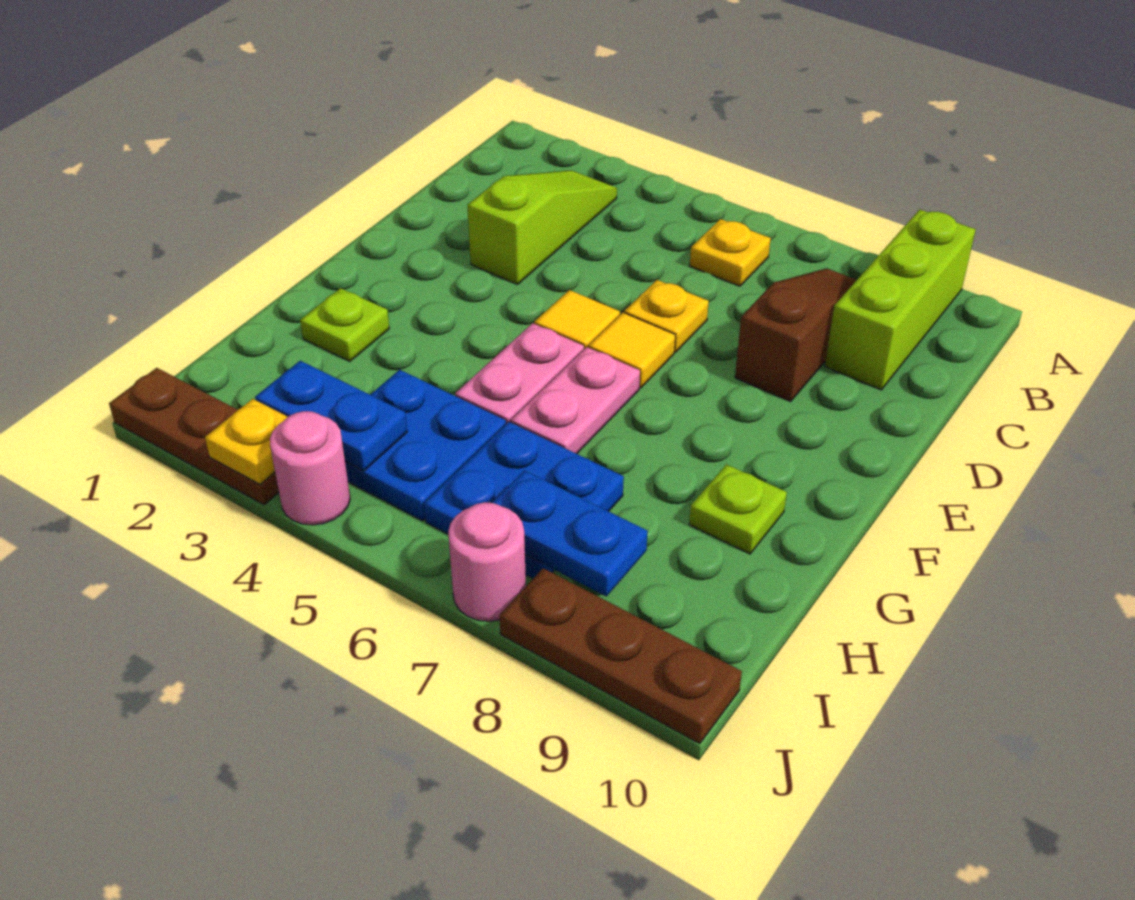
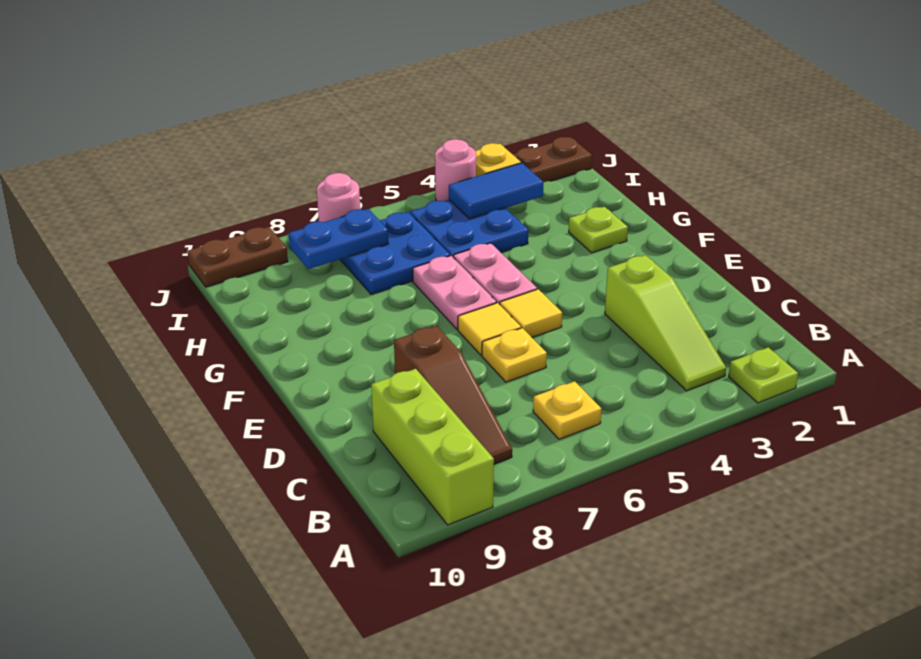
lime 1x1 plate [689,464,787,554] -> lime 1x1 plate moved to [729,347,798,403]
blue 1x2 plate [255,361,407,471] -> blue 1x2 tile [449,163,544,219]
brown 1x3 plate [500,568,742,744] -> brown 1x2 plate [187,227,288,287]

